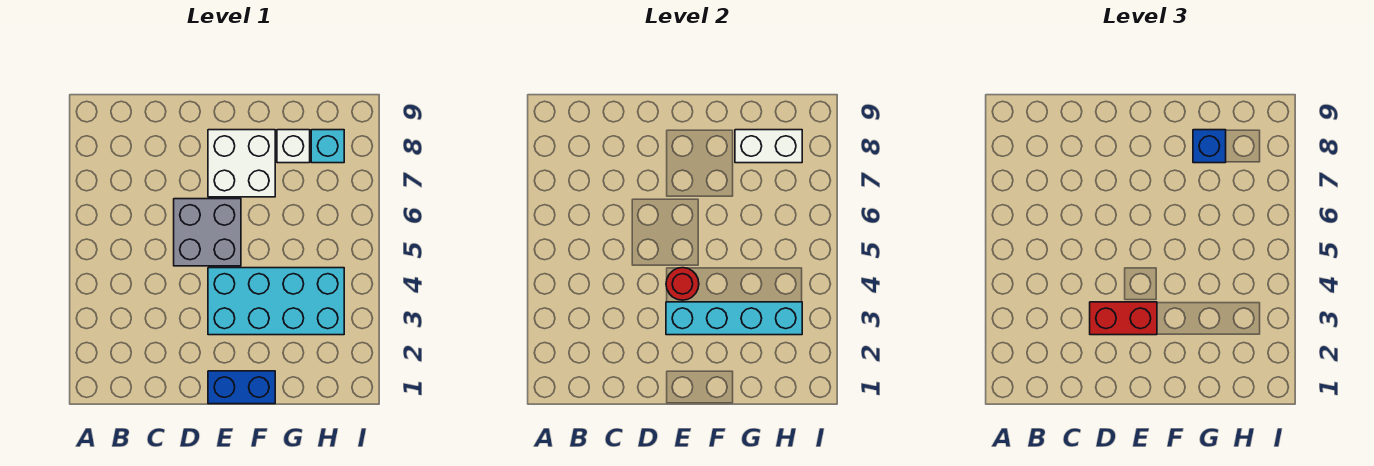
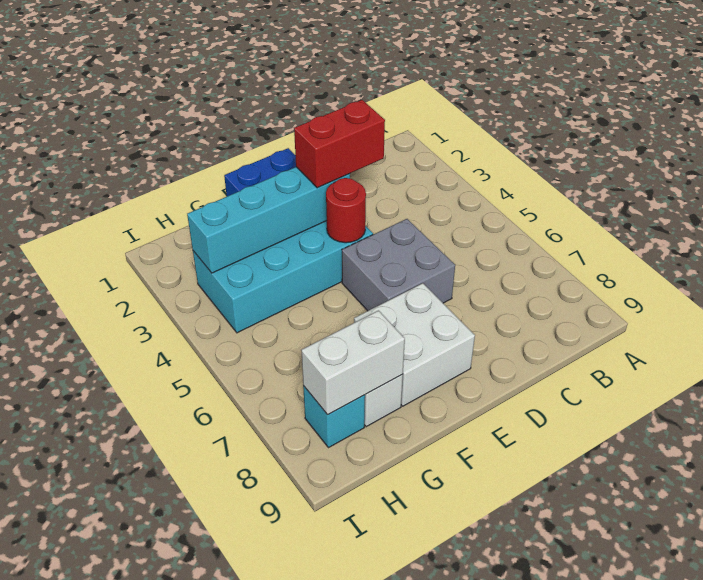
blue 1x1 brick [1193,130,1226,163] -> none

